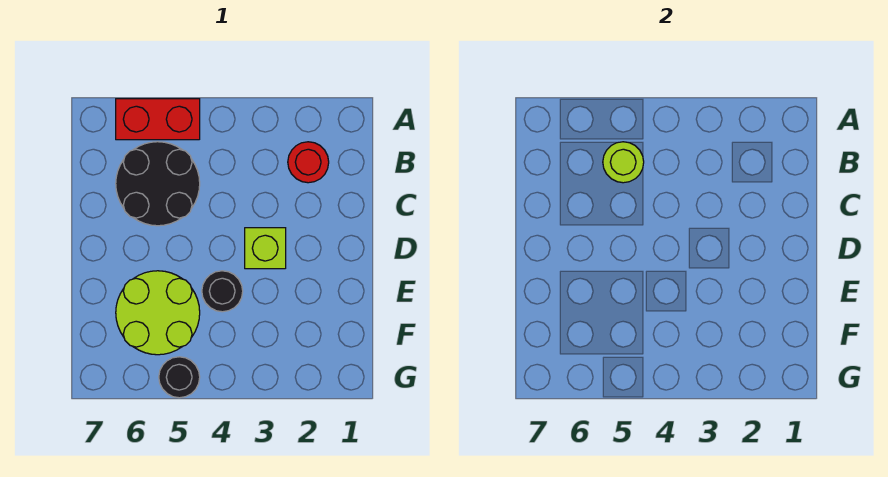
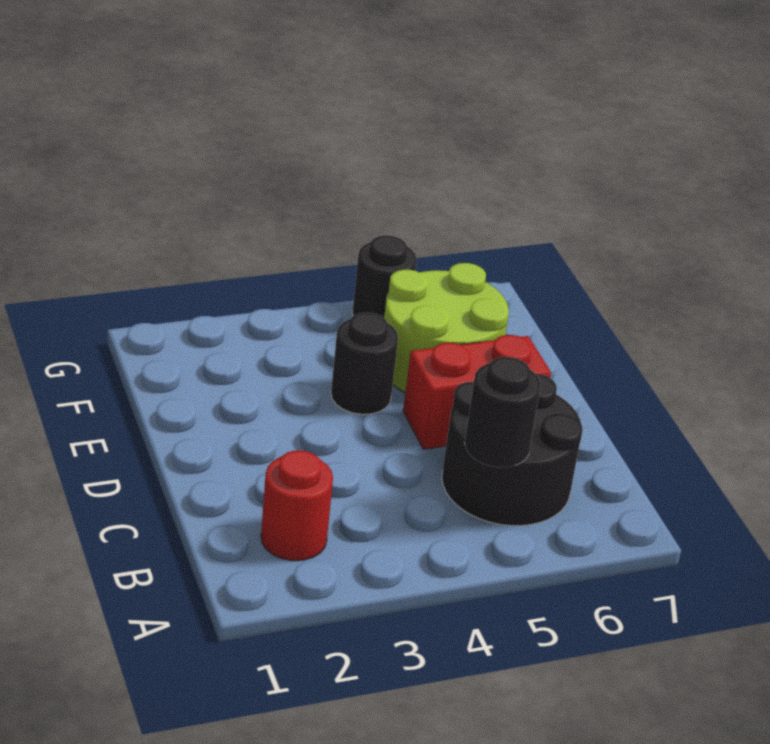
red 1x2 brick [116,99,200,140] -> red 1x2 brick moved to [403,335,551,449]
lime 1x1 round brick [603,142,644,183] -> black 1x1 round brick [465,357,541,467]
lime 1x1 brick [245,228,286,269] -> none

